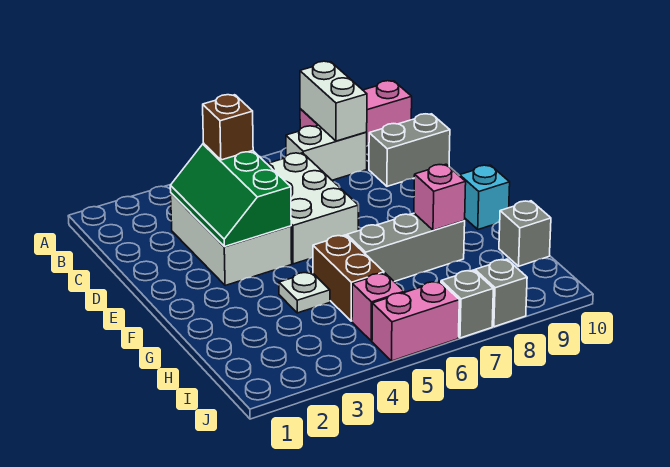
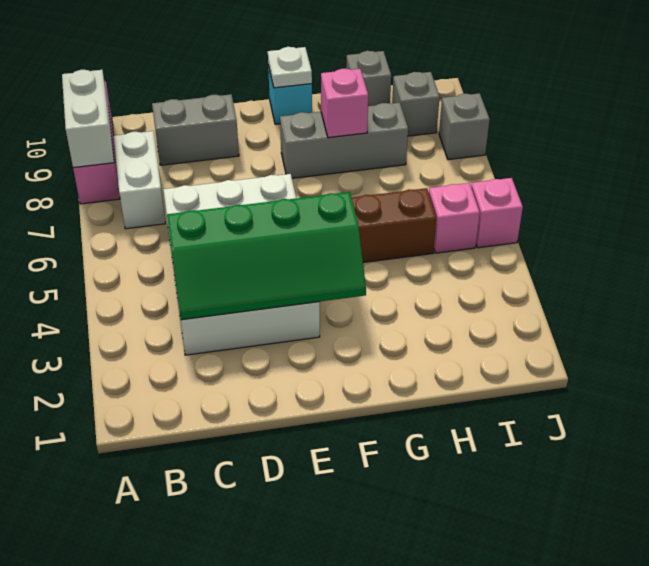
white 1x2 brick [300,61,367,141] -> white 1x2 brick turned to [62,70,114,168]
green 2x3 slope [170,144,291,247] -> green 2x4 slope [167,192,366,320]
brown 1x1 brick [203,95,253,160] -> none
grey 1x2 brick [369,114,450,186] -> grey 1x2 brick turned to [152,94,239,165]
white 1x1 plate [279,272,330,313] -> white 1x1 plate moved to [268,47,312,88]
grey 1x3 brick [347,213,465,282] -> grey 1x3 brick turned to [280,103,408,178]
pink 1x2 brick [372,281,459,361] -> pink 1x1 brick [471,178,523,248]
grey 1x1 brick [441,270,493,338] -> grey 1x1 brick moved to [392,72,440,136]

